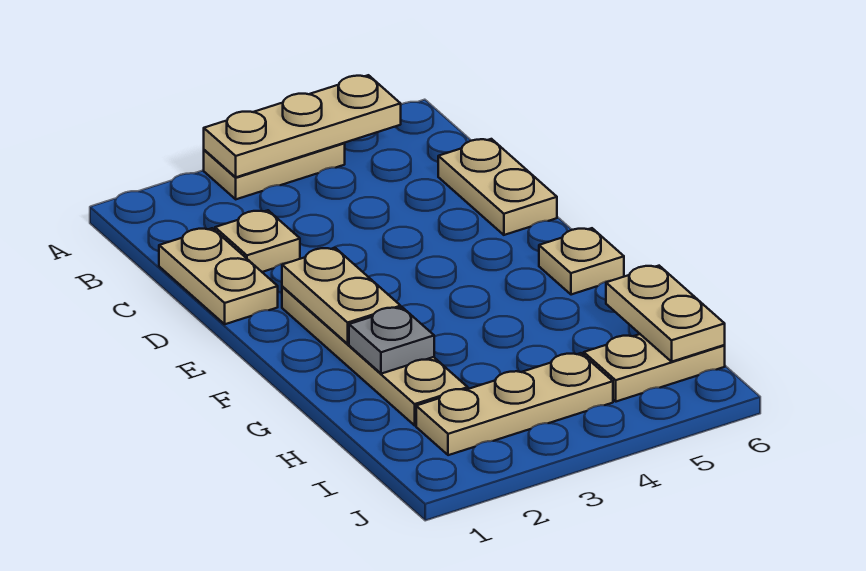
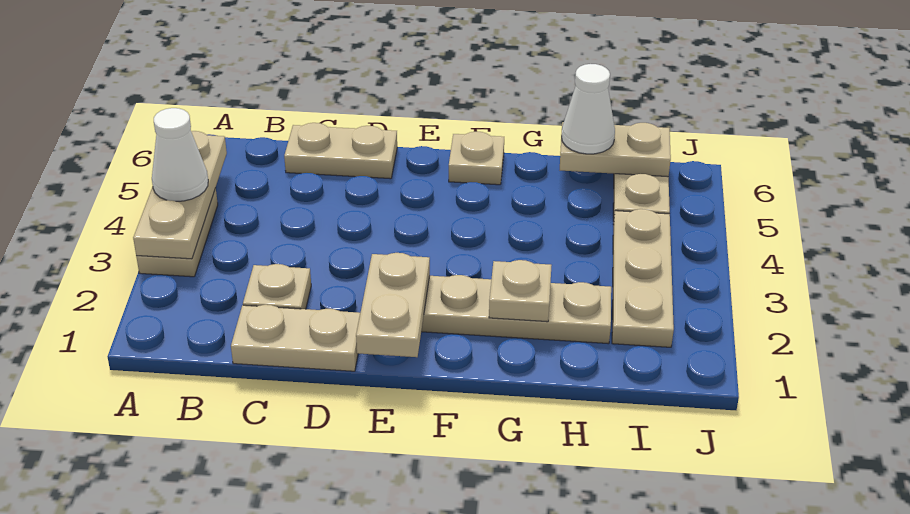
none -> white 1x1 cone [152,108,208,201]
tan 1x2 plate [282,248,401,344] -> tan 1x2 plate turned to [356,253,430,357]
grey 1x1 plate [349,307,434,374] -> tan 1x1 plate [489,260,552,322]
none -> white 1x1 cone [561,64,615,154]

